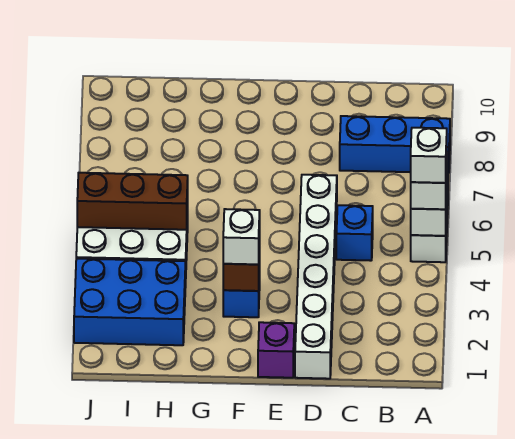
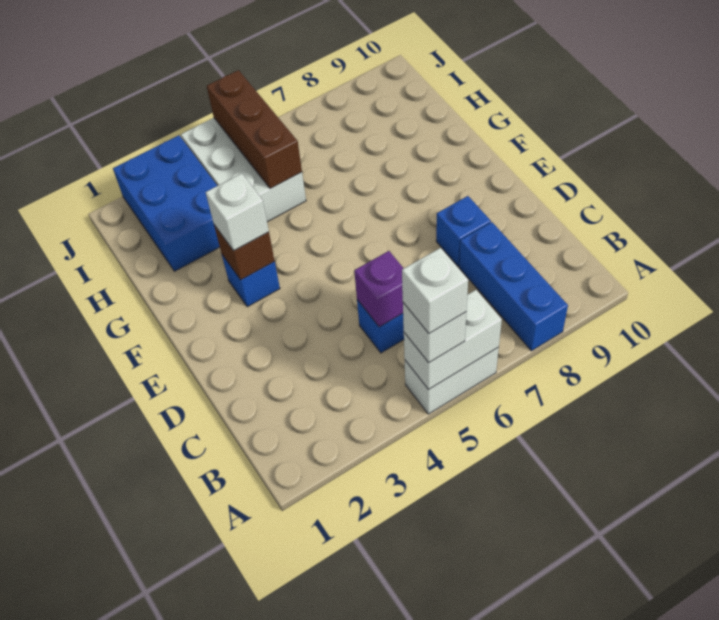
white 1x6 brick [295,175,337,379] -> none
none -> blue 1x1 brick [436,196,491,266]
purple 1x1 brick [258,322,294,378] -> purple 1x1 brick moved to [354,251,404,327]

